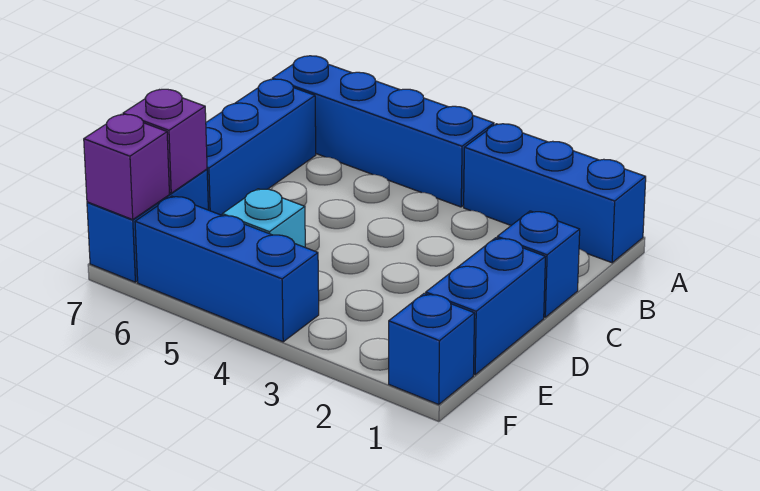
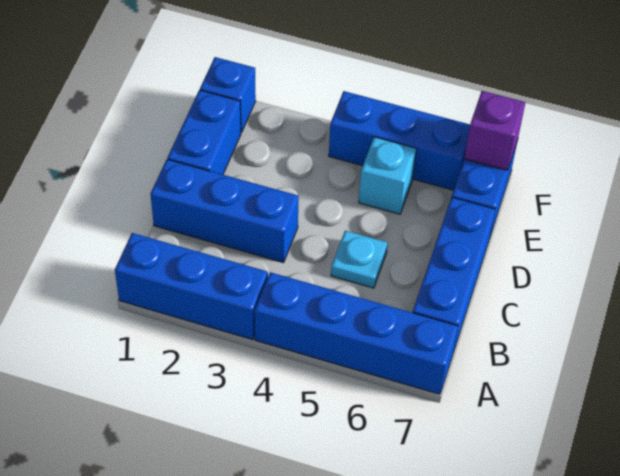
blue 1x1 brick [497,211,580,317] -> blue 1x3 brick [150,159,299,263]
none -> cyan 1x1 plate [331,231,388,288]
purple 1x1 brick [123,89,207,193] -> none

